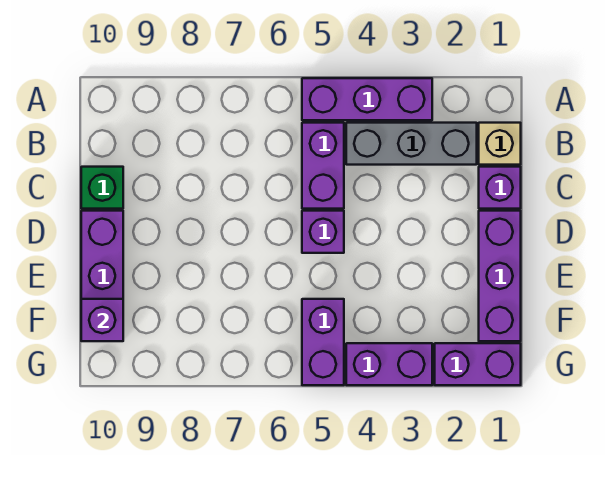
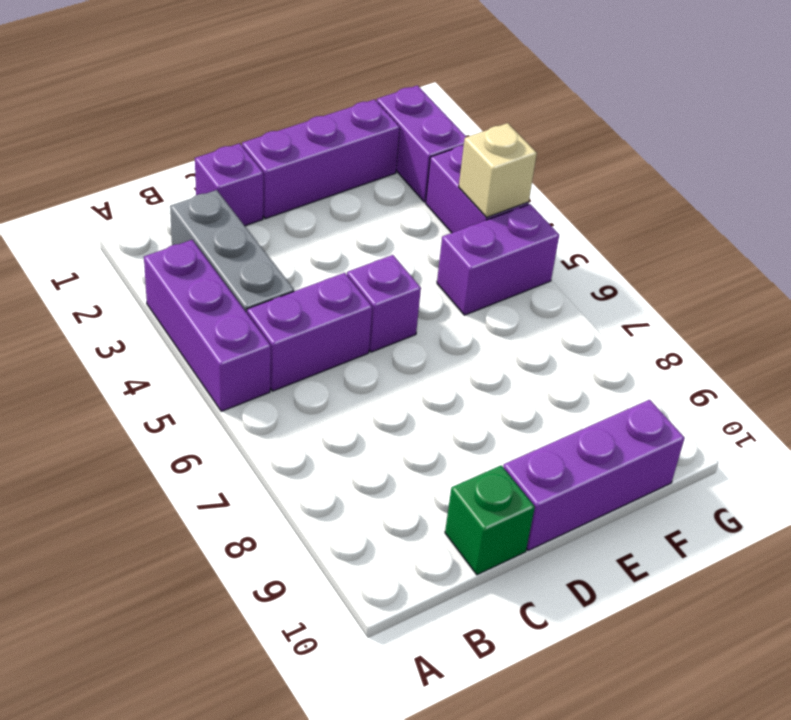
tan 1x1 brick [479,123,521,165] -> tan 1x1 brick moved to [459,123,537,217]
purple 1x1 brick [81,299,123,341] -> none

